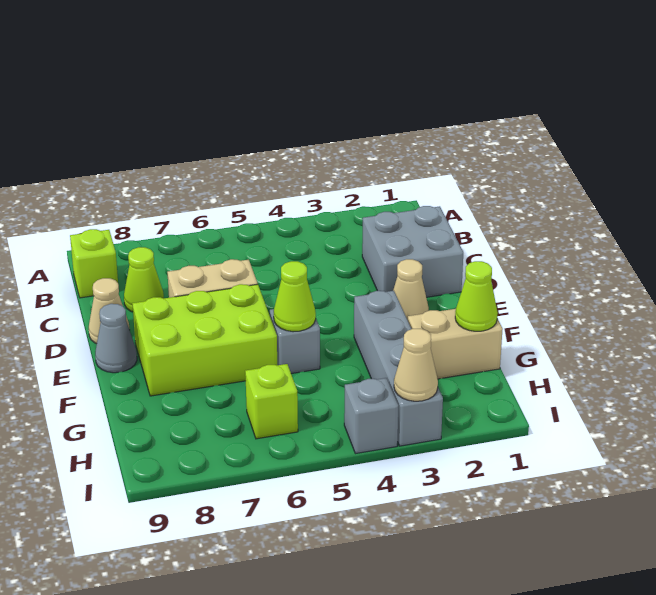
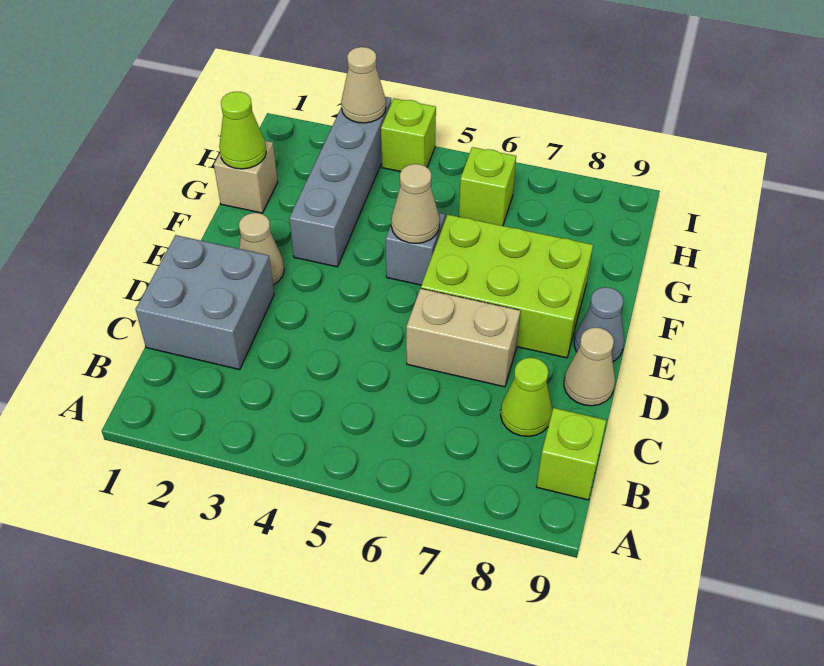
lime 1x1 cone [274,261,316,332] -> tan 1x1 cone [391,164,440,244]
tan 1x2 brick [408,309,503,379] -> tan 1x1 brick [214,141,278,213]
grey 1x1 brick [344,378,398,454] -> lime 1x1 brick [381,99,436,172]

